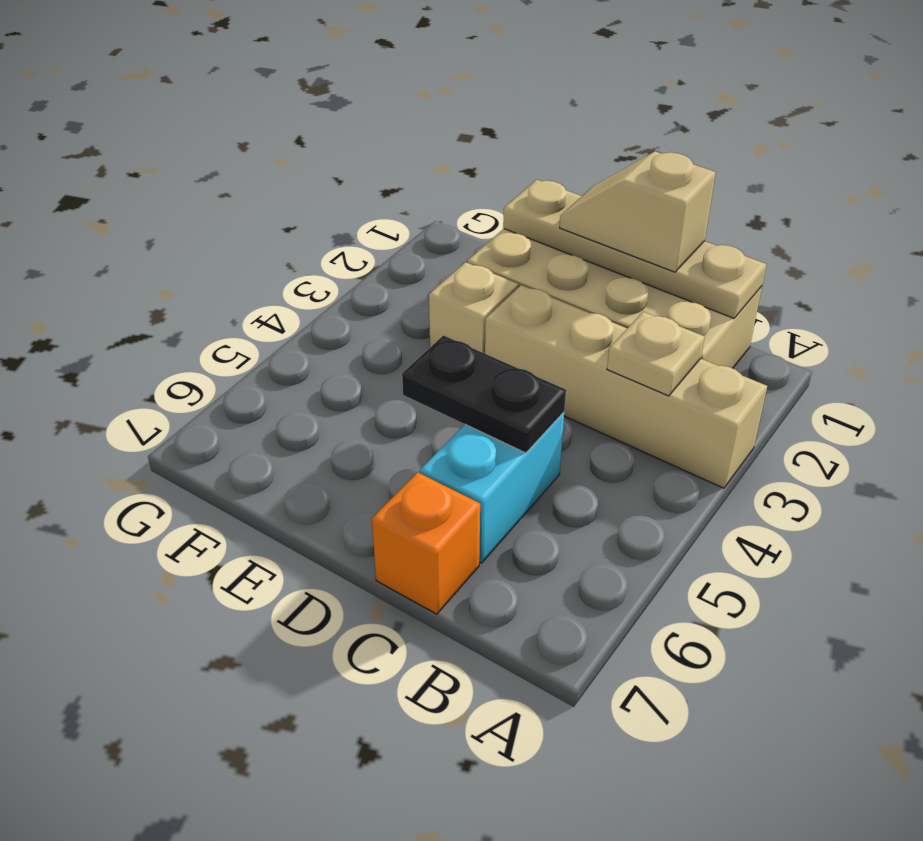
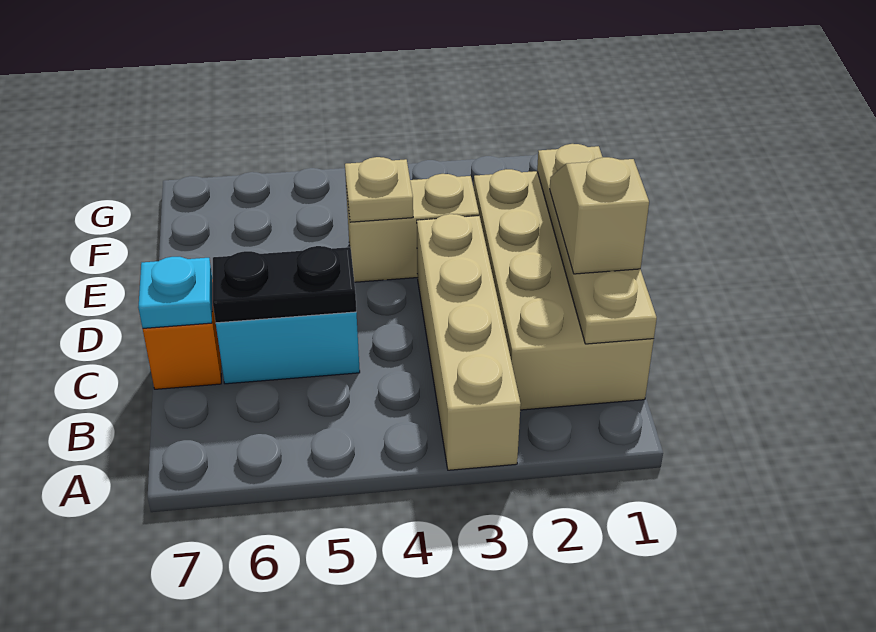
tan 1x1 plate [607,312,705,396] -> tan 1x1 plate moved to [345,157,413,222]
black 1x2 plate [402,335,566,453] -> black 1x2 plate turned to [212,246,356,323]
none -> cyan 1x1 plate [138,257,212,328]
tan 1x1 brick [429,262,518,353] -> tan 1x2 brick [346,174,479,282]

